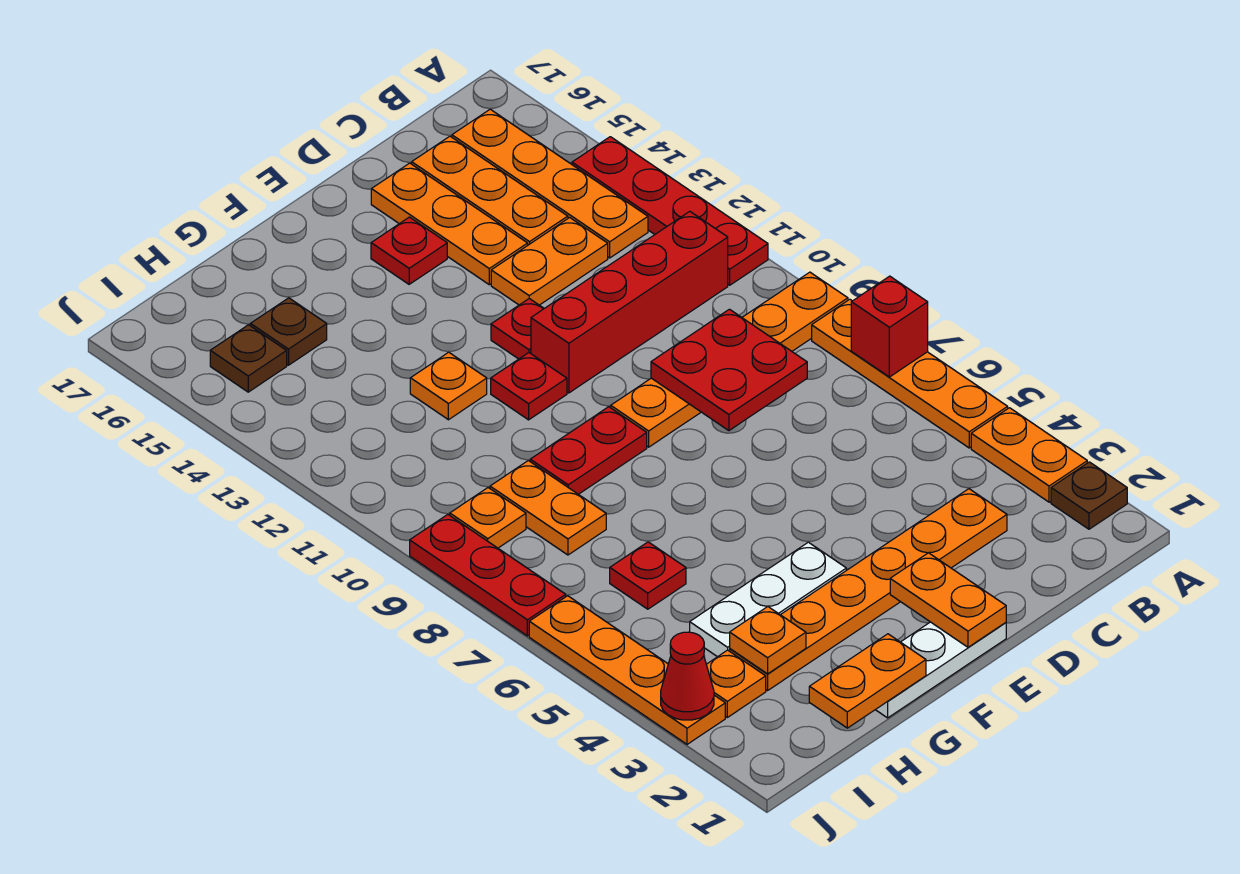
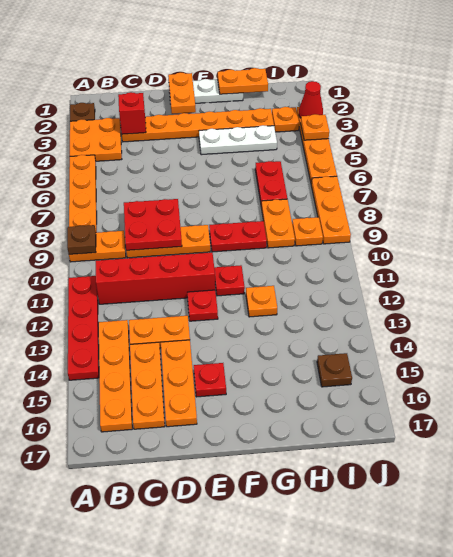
orange 1x2 plate [971,408,1087,502] -> orange 2x2 plate [70,118,122,161]
red 1x1 brick [851,276,928,377] -> red 1x1 brick moved to [118,92,146,134]
orange 1x1 plate [730,607,806,674] -> orange 1x1 plate moved to [301,114,329,140]
red 1x1 plate [610,542,686,609] -> red 1x2 plate [255,161,287,207]
brown 1x1 plate [250,298,327,365] -> brown 1x1 plate moved to [67,225,96,254]
red 1x3 plate [410,515,566,636] -> orange 1x3 plate [311,176,351,244]

